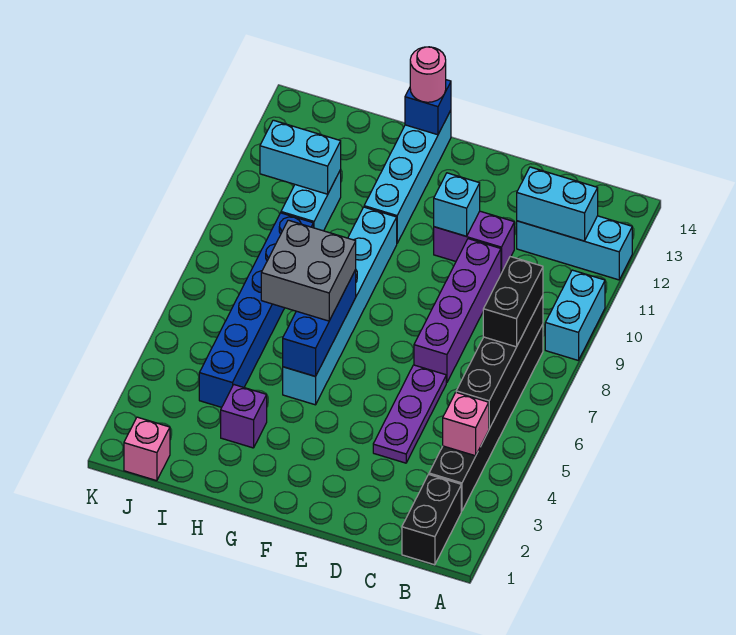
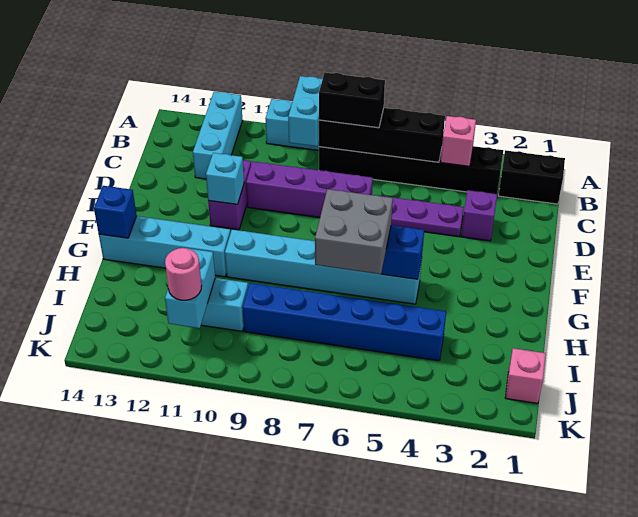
cyan 1x2 brick [517,167,598,241] -> cyan 1x2 brick moved to [288,76,323,146]
pink 1x1 round brick [410,47,446,102] -> pink 1x1 round brick moved to [165,248,202,300]
purple 1x1 brick [221,385,267,448] -> purple 1x1 brick moved to [461,190,497,241]

